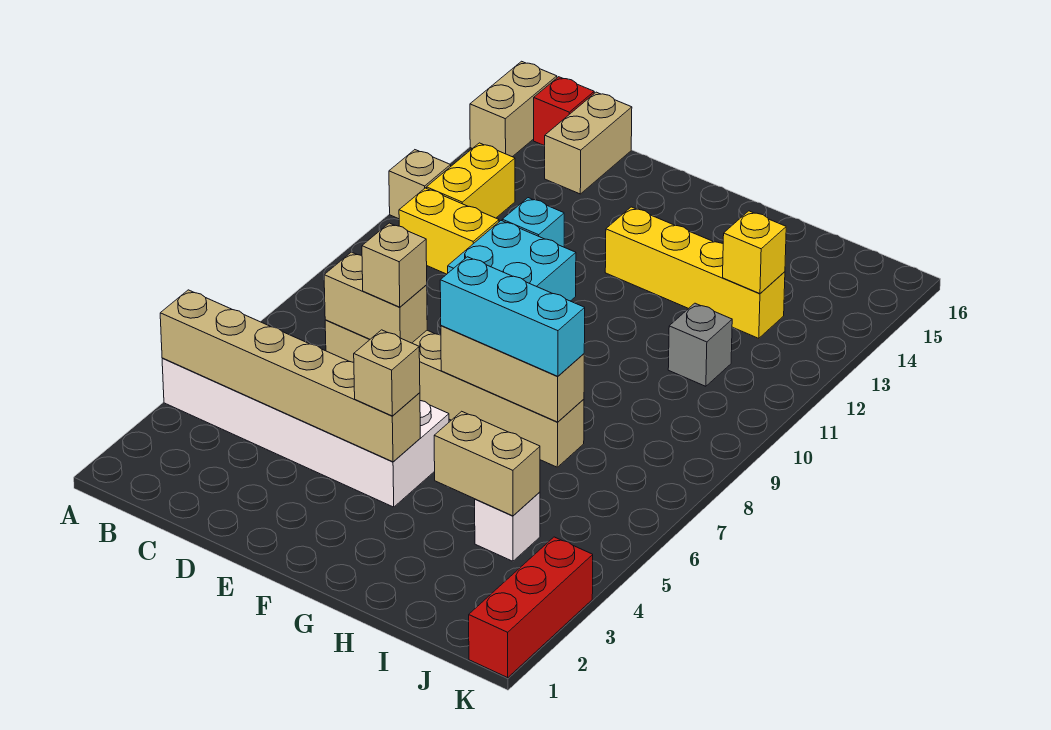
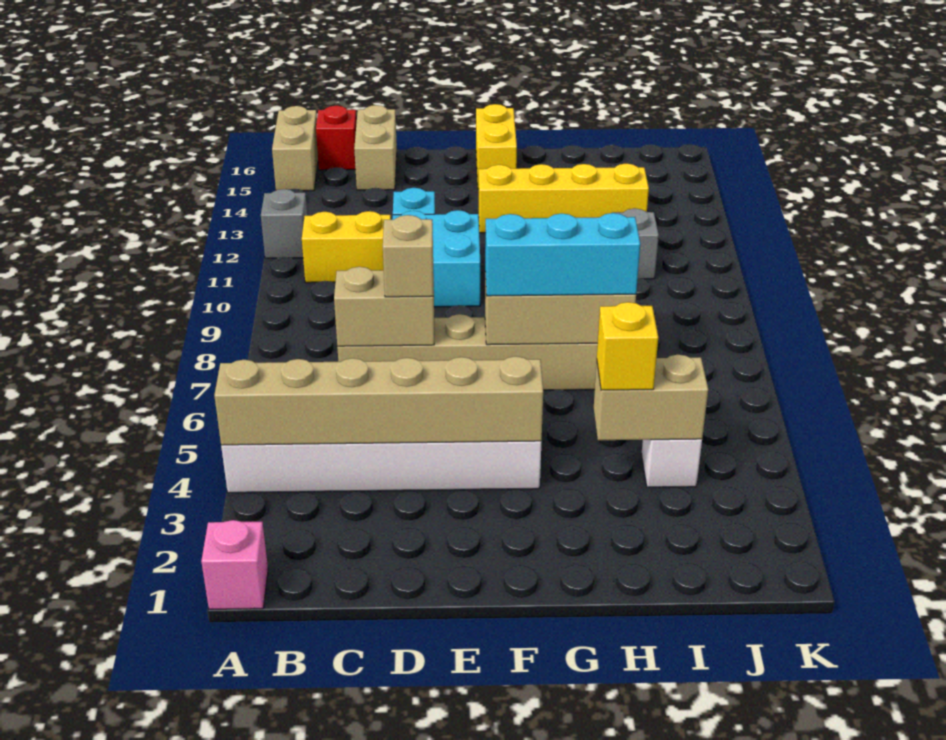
none -> pink 1x1 brick [201,520,268,609]
tan 1x1 brick [389,150,451,219] -> grey 1x1 brick [261,189,307,258]
yellow 1x2 brick [426,143,515,218] -> yellow 1x2 brick moved to [476,104,517,189]
tan 1x1 brick [354,330,420,416] -> none
yellow 1x1 brick [723,211,786,294] -> yellow 1x1 brick moved to [597,302,658,390]
red 1x3 brick [469,537,593,678] -> none

